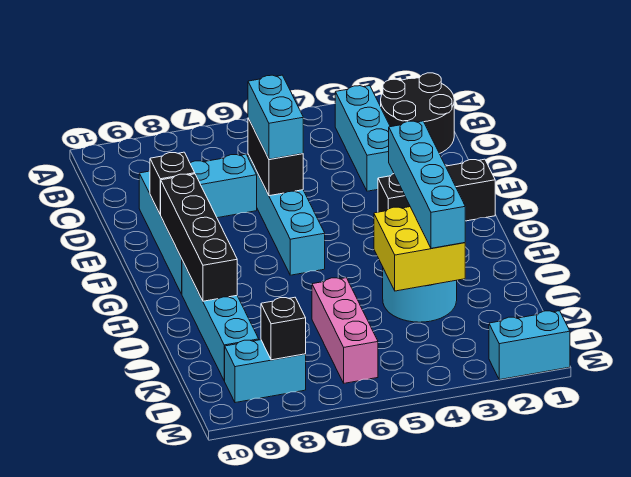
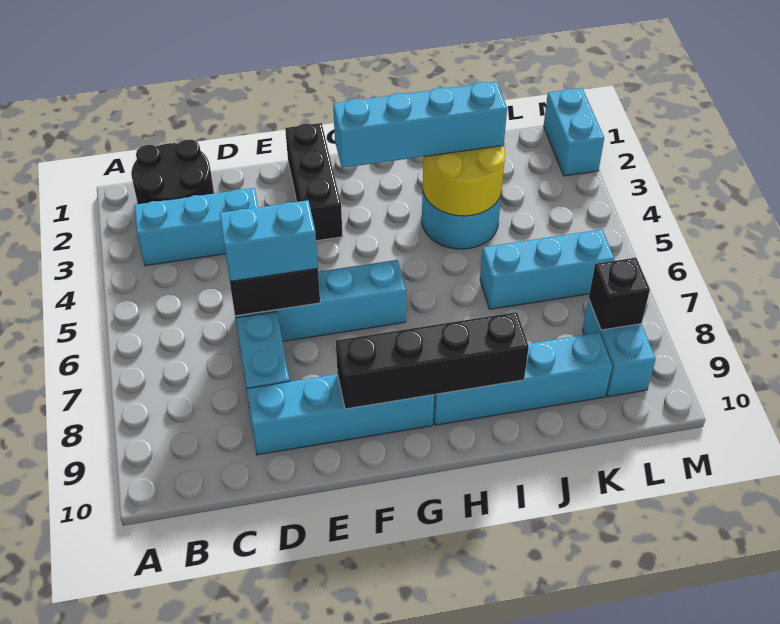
black 1x1 brick [150,152,195,214] -> none
yellow 2x2 brick [374,207,465,291] -> yellow 2x2 round brick [423,146,505,216]
pink 1x3 brick [312,278,378,383] -> cyan 1x3 brick [480,230,614,309]

